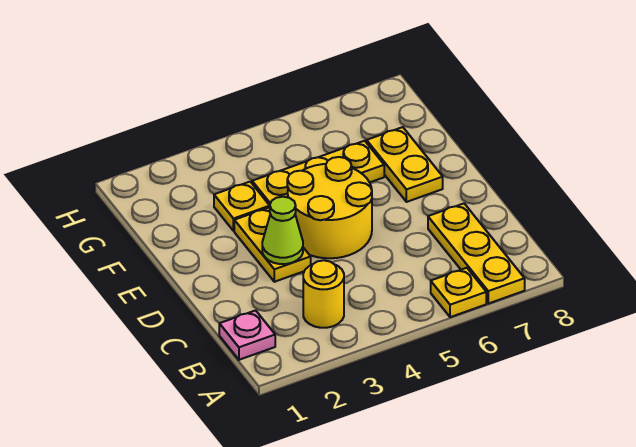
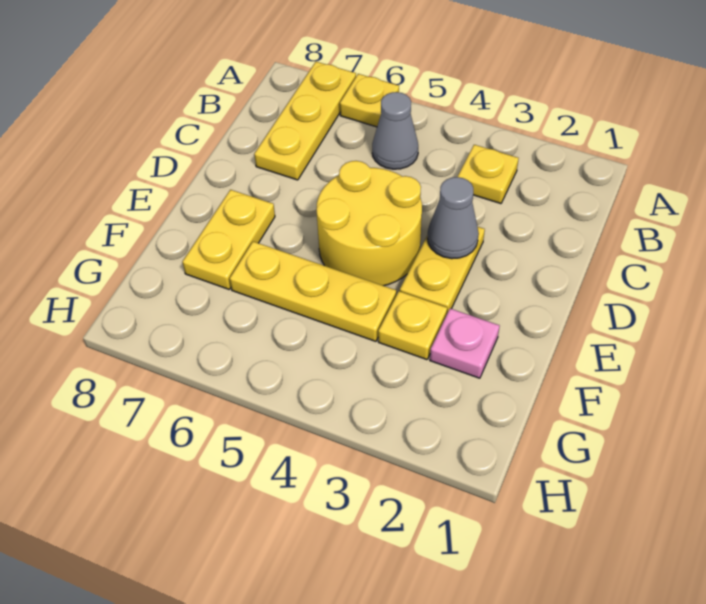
pink 1x1 plate [219,310,275,360] -> pink 1x1 plate moved to [430,309,500,378]
yellow 1x1 round brick [303,260,344,328] -> yellow 1x1 plate [458,145,519,204]
none -> grey 1x1 cone [372,92,418,169]
lime 1x1 cone [262,197,303,264] -> grey 1x1 cone [428,177,479,259]

